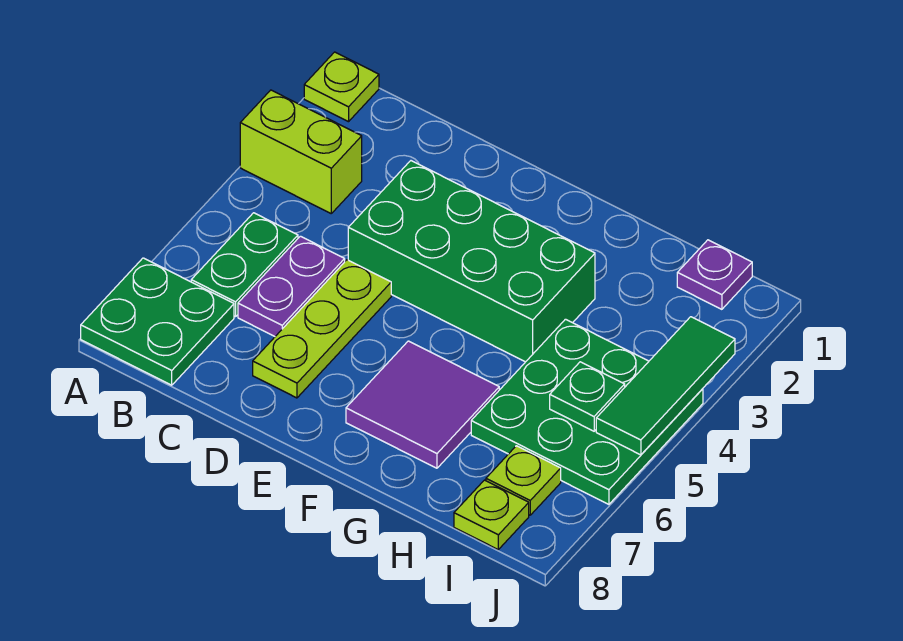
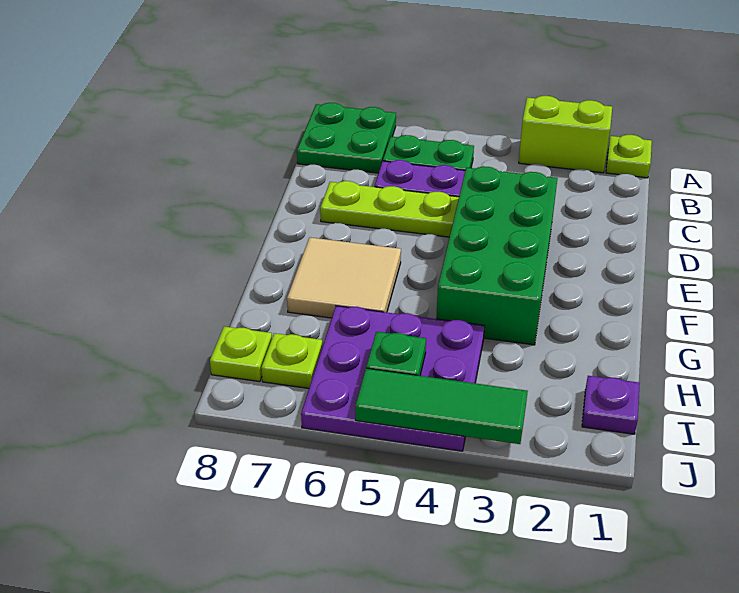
lime 1x2 brick [240,90,362,213] -> lime 1x2 brick turned to [519,96,612,173]
purple 2x2 tile [346,341,499,468] -> tan 2x2 tile [287,237,401,318]
green 3x3 plate [471,319,703,504] -> purple 3x3 plate [301,306,485,451]

